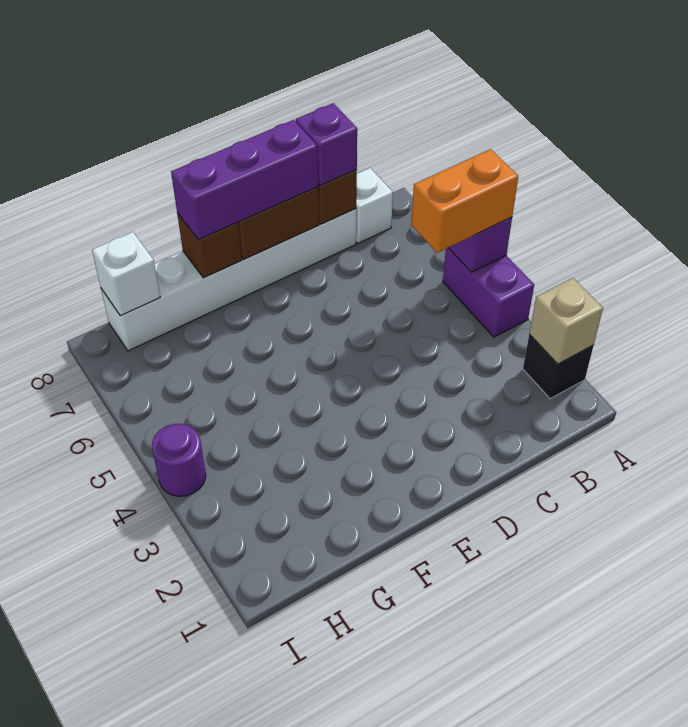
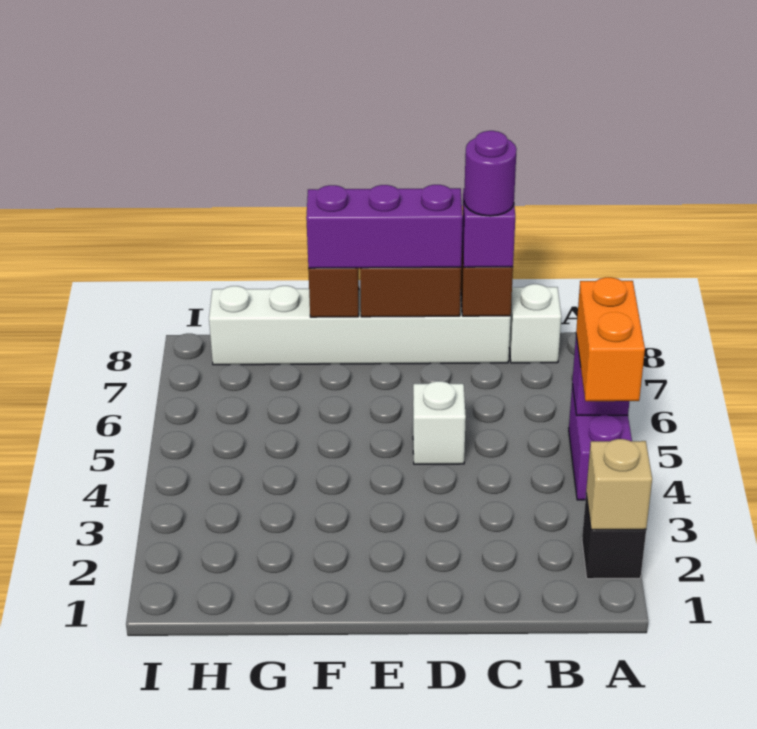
orange 1x2 brick [411,149,518,253] -> orange 1x2 brick turned to [576,277,645,401]
white 1x1 brick [92,232,160,316] -> white 1x1 brick moved to [413,381,466,464]
purple 1x1 round brick [152,424,206,496] -> purple 1x1 round brick moved to [464,131,517,216]

